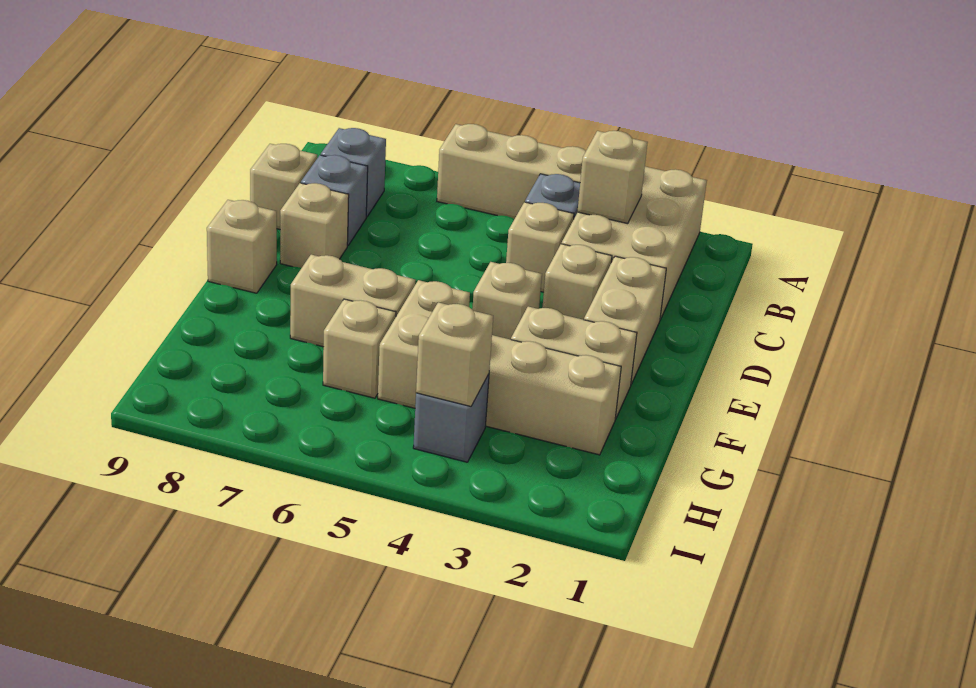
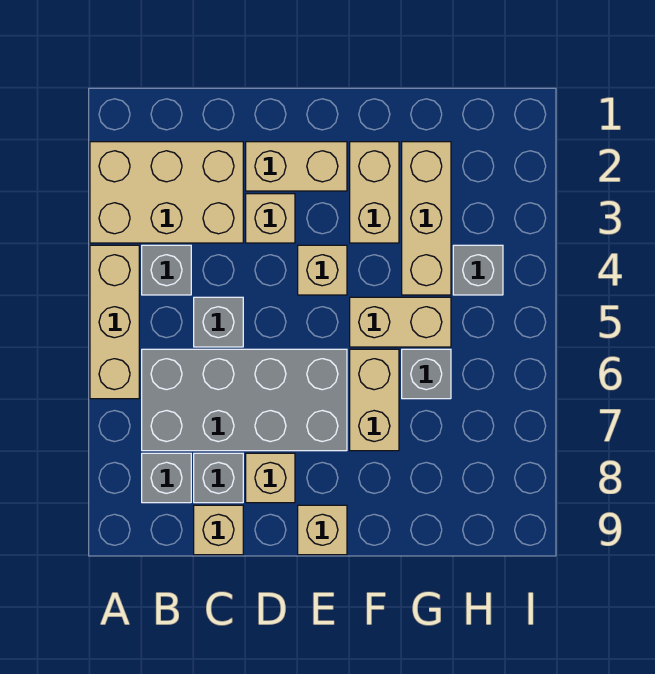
tan 1x1 brick [577,131,648,224] -> none
none -> grey 2x4 brick [142,349,347,451]
tan 1x1 brick [506,202,574,292] -> none
none -> grey 1x1 brick [194,297,243,347]
tan 1x1 brick [323,299,396,398] -> grey 1x1 brick [402,349,451,399]
tan 1x1 brick [416,302,493,406] -> none

